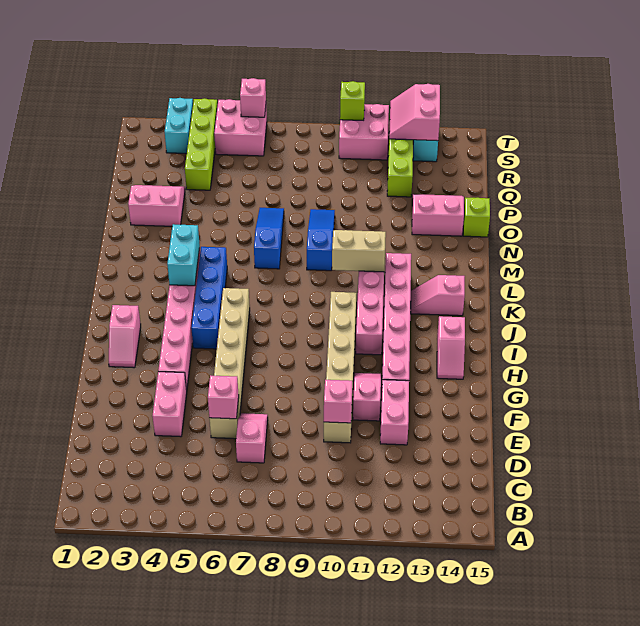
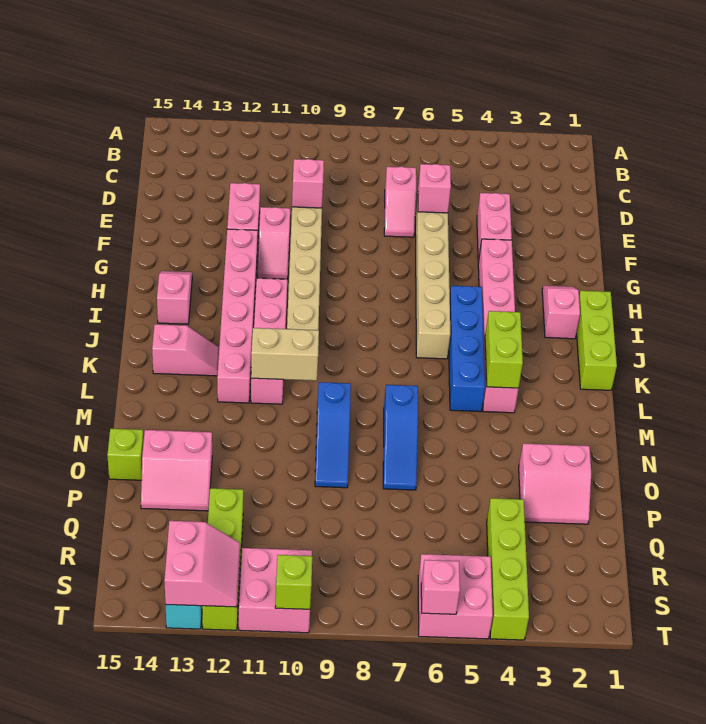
none -> lime 1x3 brick [577,291,617,390]
cyan 1x2 brick [167,224,200,286] -> lime 1x2 brick [485,311,523,388]
cyan 1x2 brick [165,98,193,154] -> none

